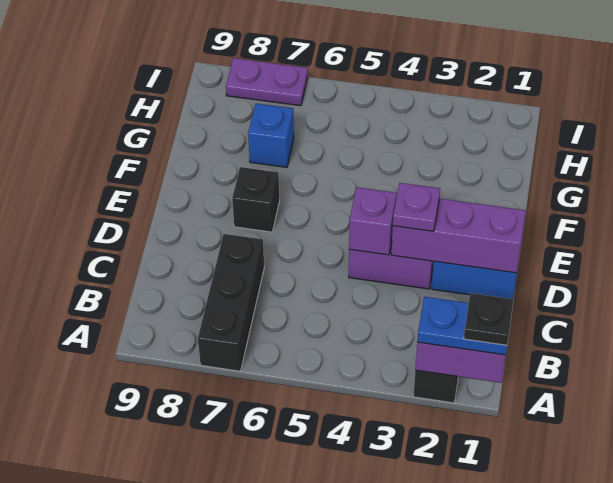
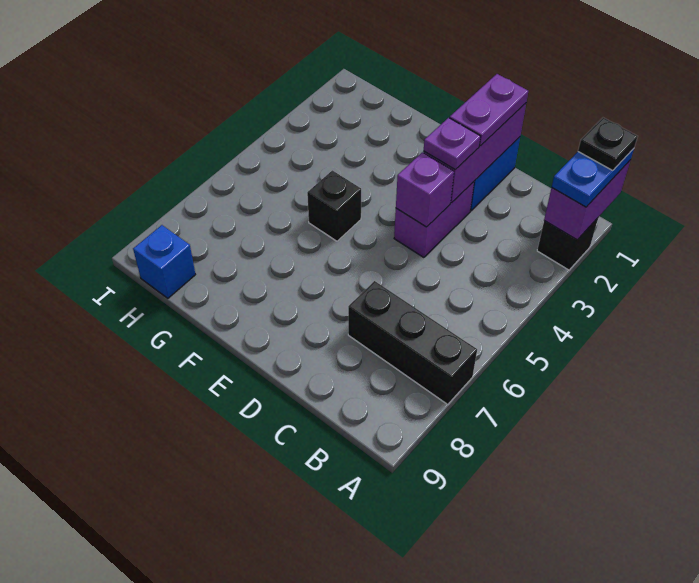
black 1x1 brick [232,167,280,232] -> black 1x1 brick moved to [307,170,361,241]
blue 1x1 brick [248,103,294,167] -> blue 1x1 brick moved to [133,225,195,298]
purple 1x2 plate [226,58,308,106] -> purple 1x2 plate moved to [450,74,528,146]

